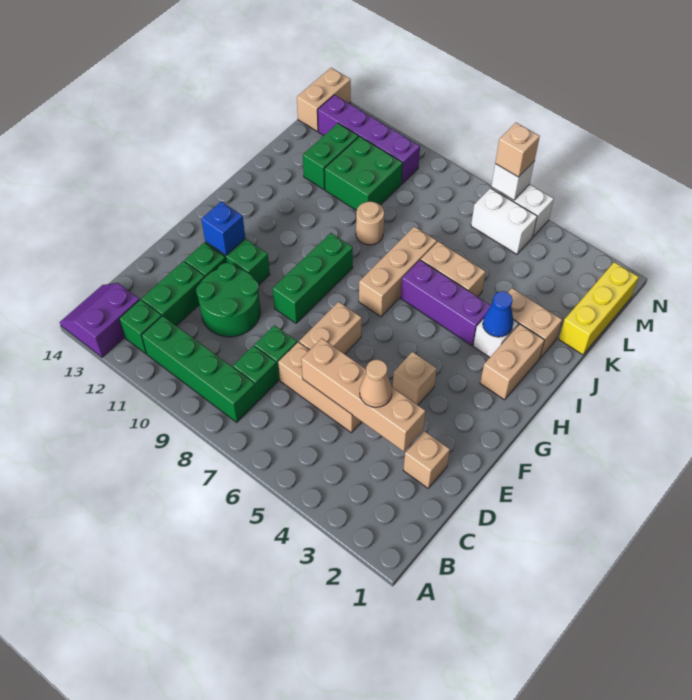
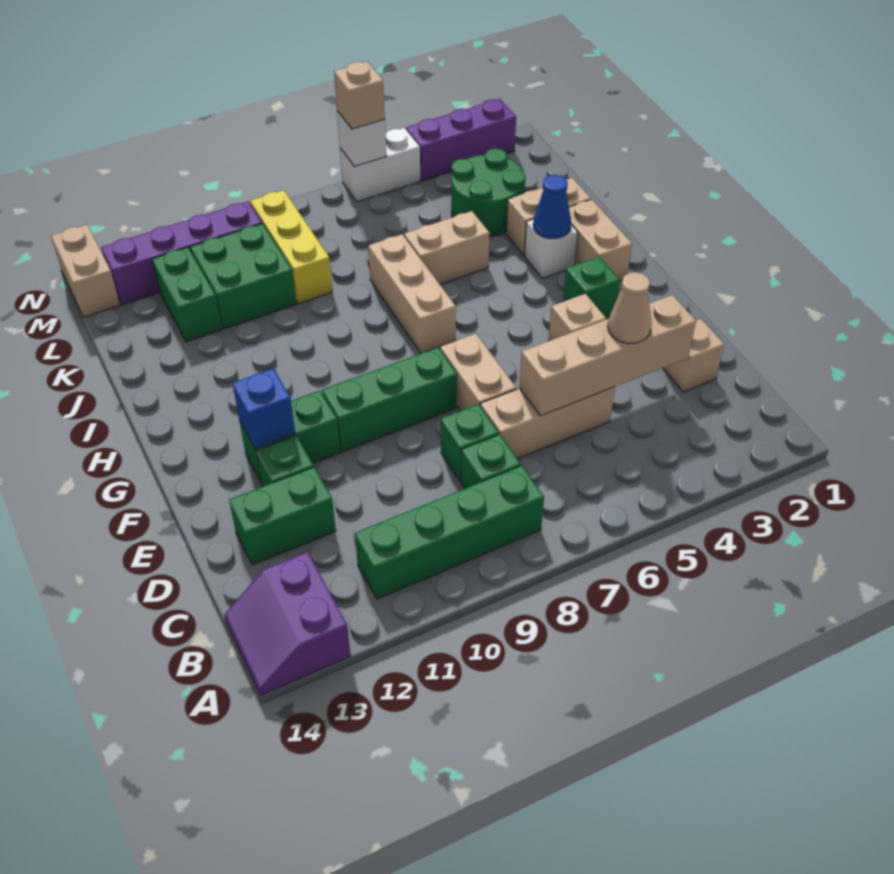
green 1x1 brick [119,300,162,354] -> green 1x1 brick moved to [563,257,619,318]
green 1x2 brick [142,261,205,326] -> green 1x2 brick turned to [229,467,336,565]
green 2x2 round brick [196,263,260,337] -> green 2x2 round brick moved to [451,148,526,236]
green 1x3 brick [273,233,353,323] -> green 1x3 brick turned to [322,348,457,452]
purple 1x3 brick [401,260,491,345] -> purple 1x3 brick moved to [406,99,516,181]
tan 1x1 round brick [356,202,384,245] -> none
yellow 1x3 brick [559,262,639,355] -> yellow 1x3 brick moved to [250,190,332,304]
white 1x2 brick [471,188,537,254] -> none

